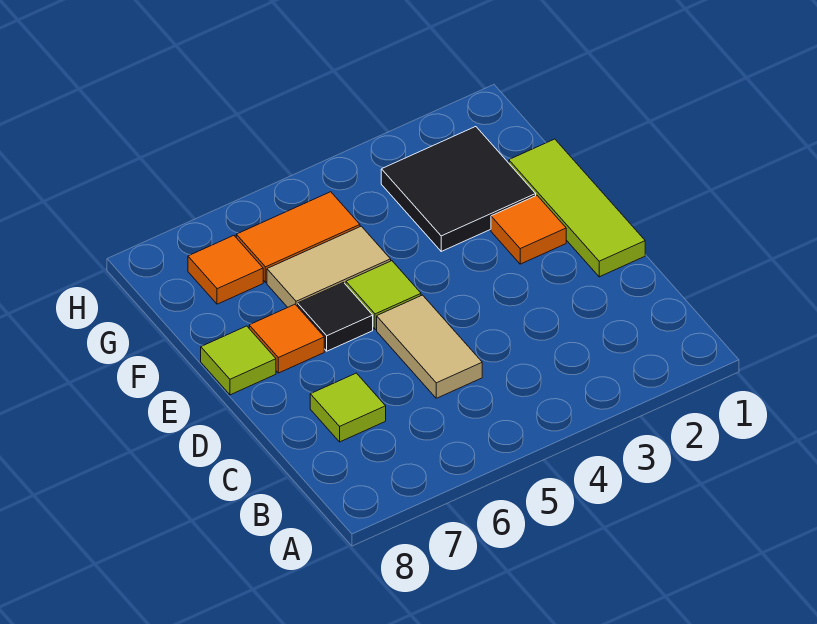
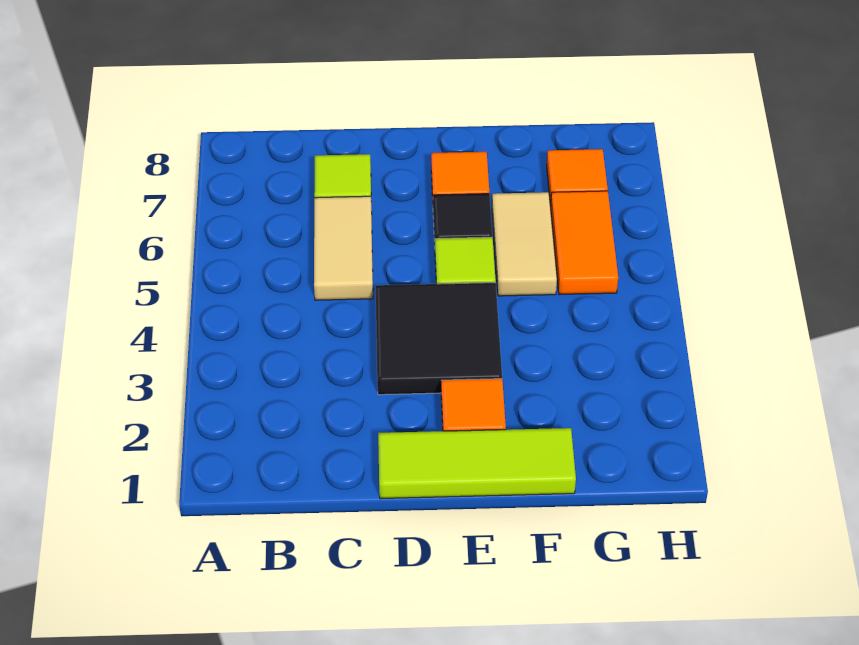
tan 1x2 tile [377,295,482,398] -> tan 1x2 tile turned to [314,196,373,300]
lime 1x1 tile [201,326,276,395] -> none
black 2x2 tile [381,127,536,251] -> black 2x2 tile moved to [376,283,502,395]

